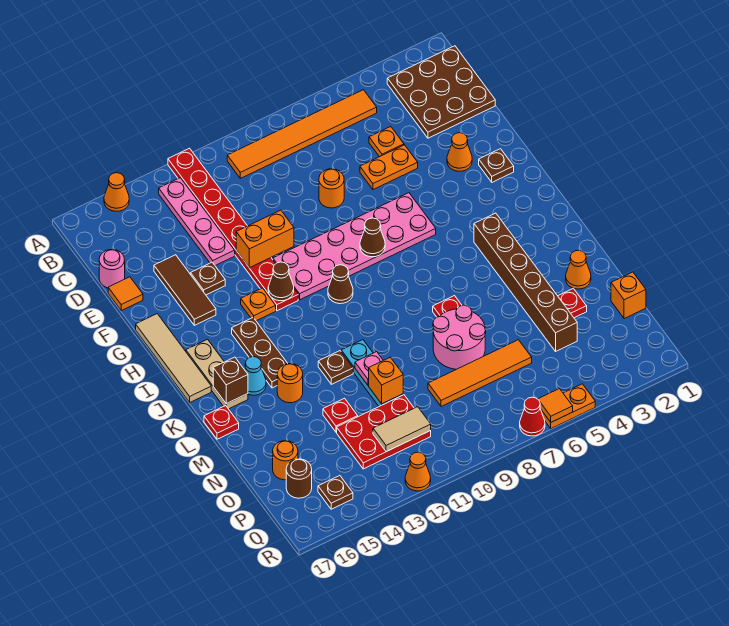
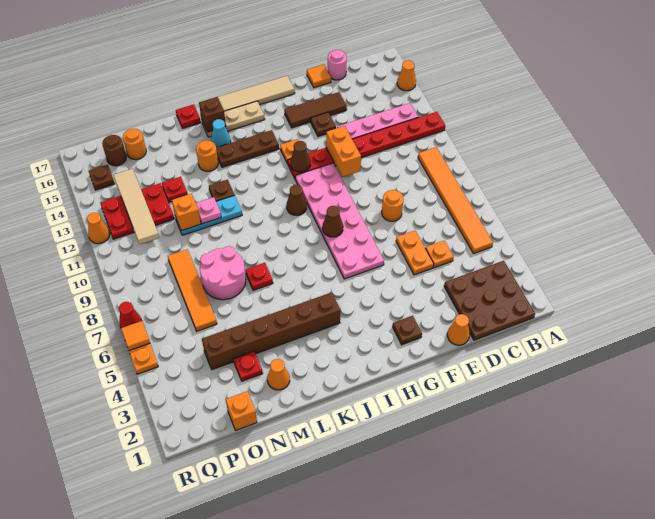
orange 1x1 cone [447,133,472,171] -> orange 1x1 cone moved to [447,314,470,345]
red 2x3 plate [337,395,431,469] -> red 2x3 plate turned to [100,183,174,239]
tan 1x2 tile [373,407,431,452] -> tan 1x4 tile [113,169,159,244]

